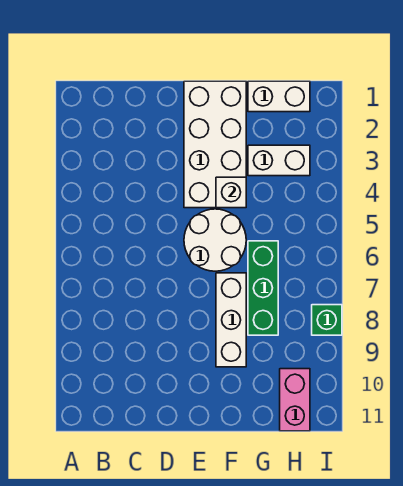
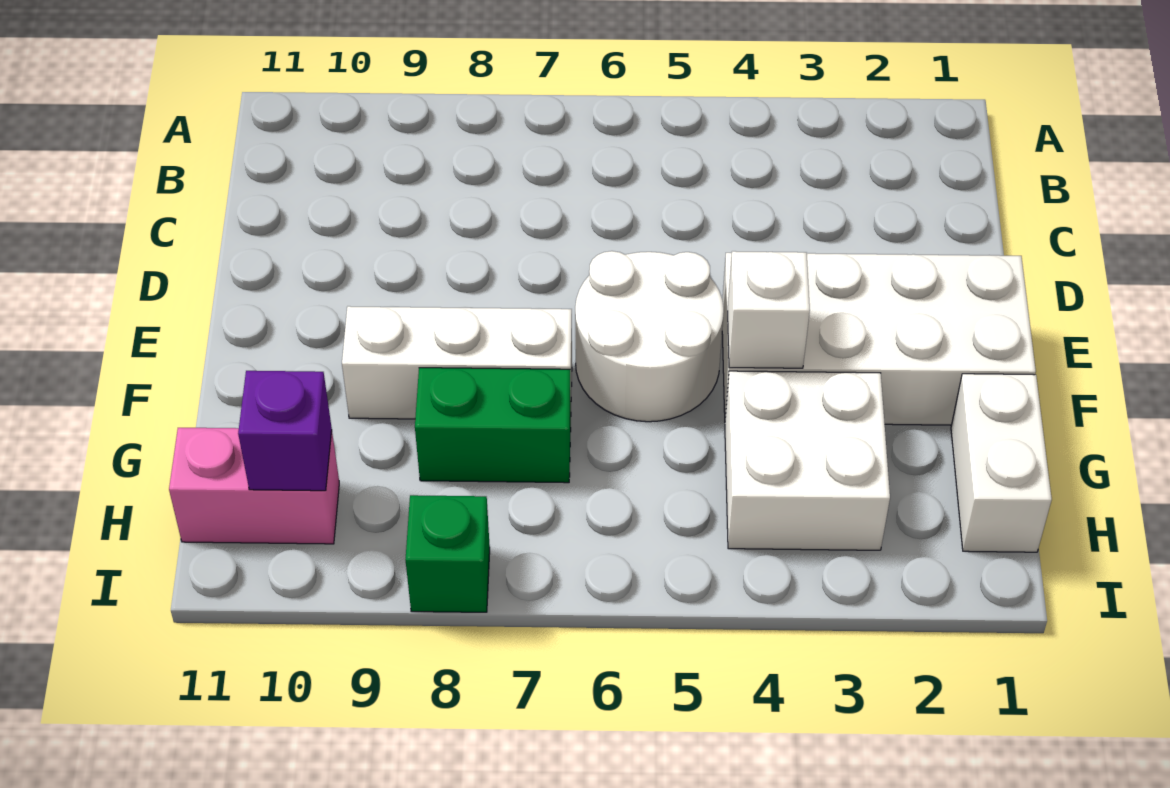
white 1x2 brick [248,145,310,176] -> white 2x2 brick [725,371,890,550]
green 1x3 brick [248,241,278,335] -> green 1x2 brick [415,368,571,483]
none -> purple 1x1 brick [238,371,332,491]

